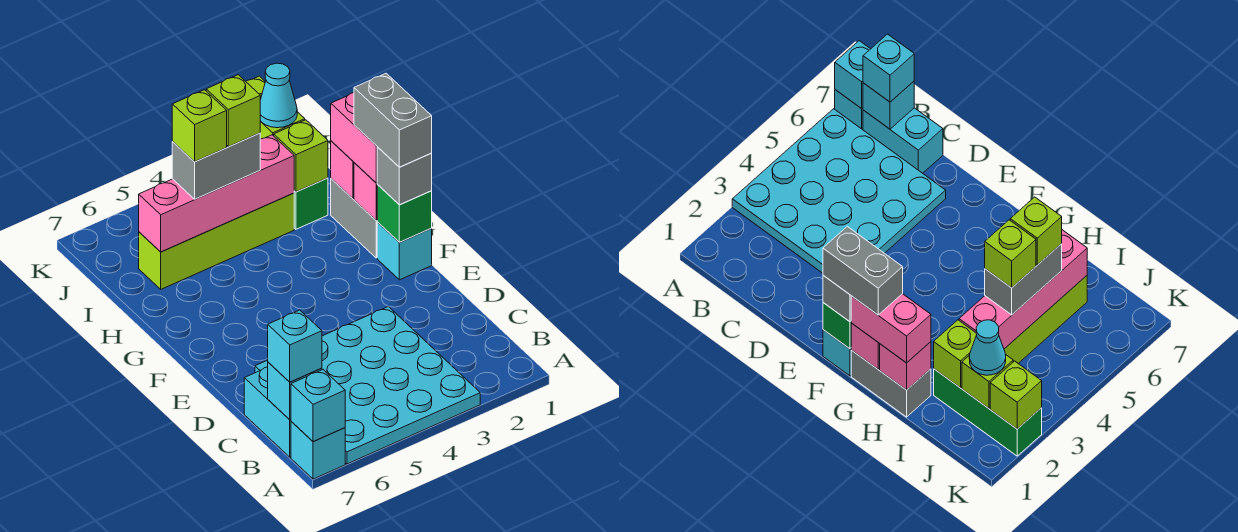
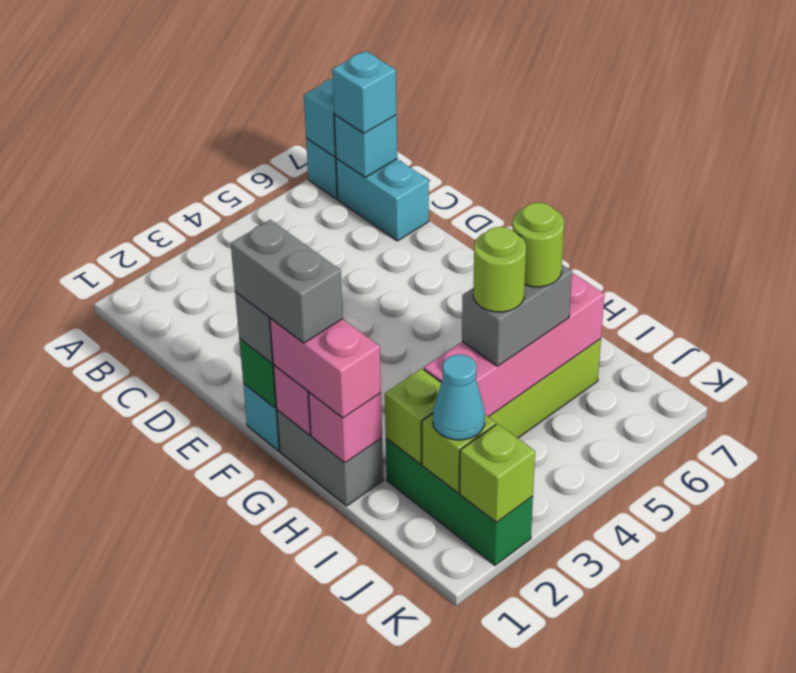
cyan 4x4 plate [255,307,480,464] -> none
lime 1x1 brick [206,75,260,147] -> lime 1x1 round brick [473,227,526,312]
lime 1x1 brick [172,90,227,162] -> lime 1x1 round brick [513,203,564,287]

